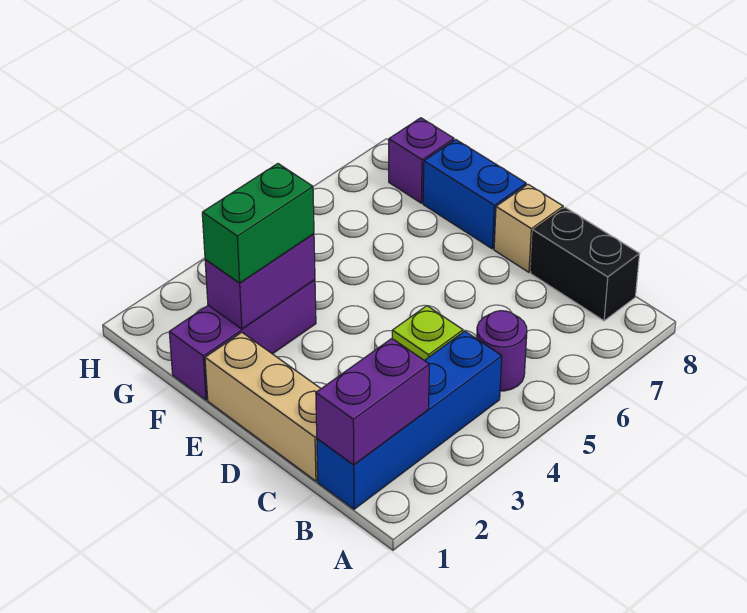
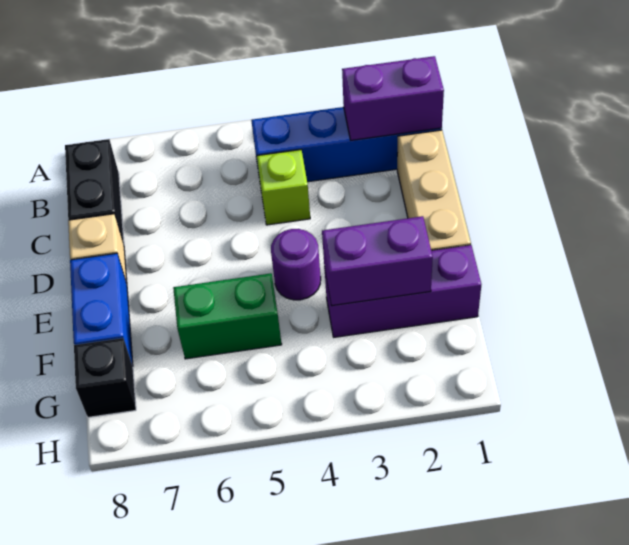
purple 1x1 round brick [477,311,527,391] -> purple 1x1 round brick moved to [271,229,321,300]
green 1x2 brick [202,164,314,283] -> green 1x2 brick moved to [173,273,282,359]
purple 1x1 brick [389,118,454,203] -> black 1x1 brick [74,338,136,417]

